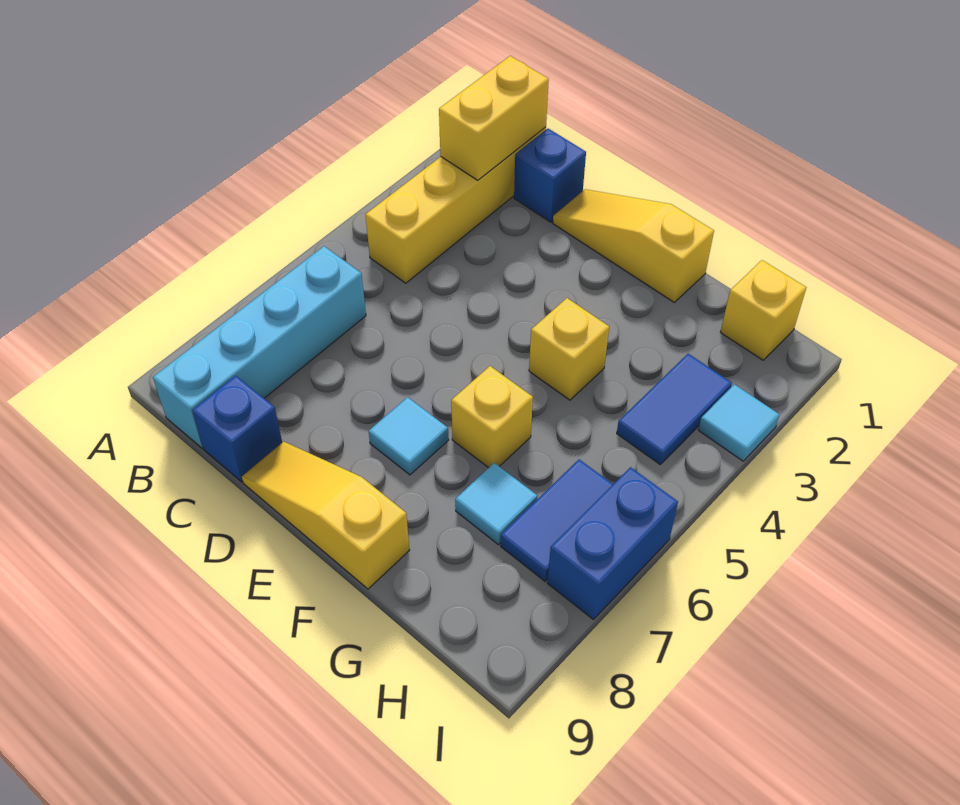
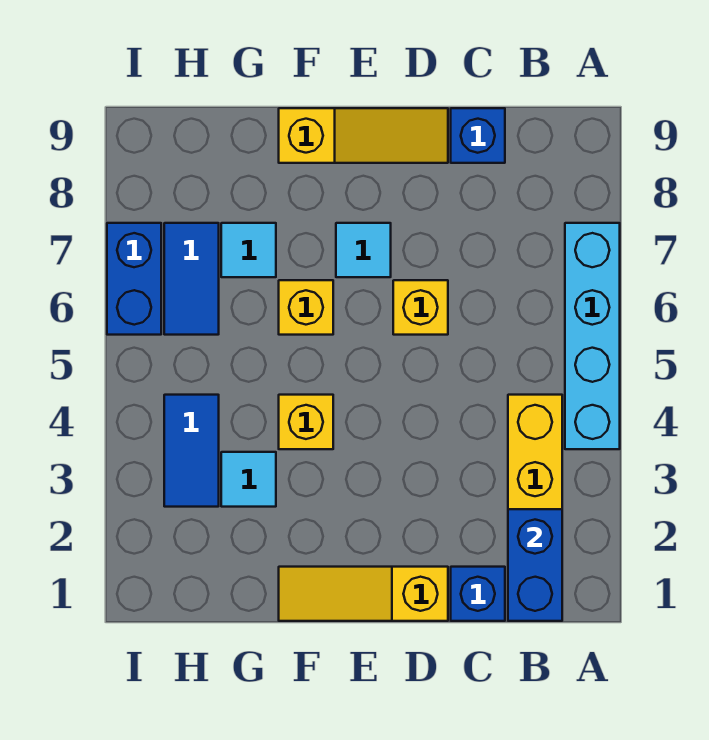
yellow 1x2 brick [439,56,549,180] -> blue 1x2 brick [508,509,562,621]
cyan 1x4 brick [153,246,366,448] -> cyan 1x4 brick moved to [565,223,620,449]
yellow 1x3 slope [553,189,714,302] -> yellow 1x3 slope turned to [279,567,448,621]
yellow 1x1 brick [720,260,806,360] -> yellow 1x1 brick moved to [393,280,448,335]
cyan 1x1 tile [698,384,780,461] -> cyan 1x1 tile moved to [221,452,276,507]

